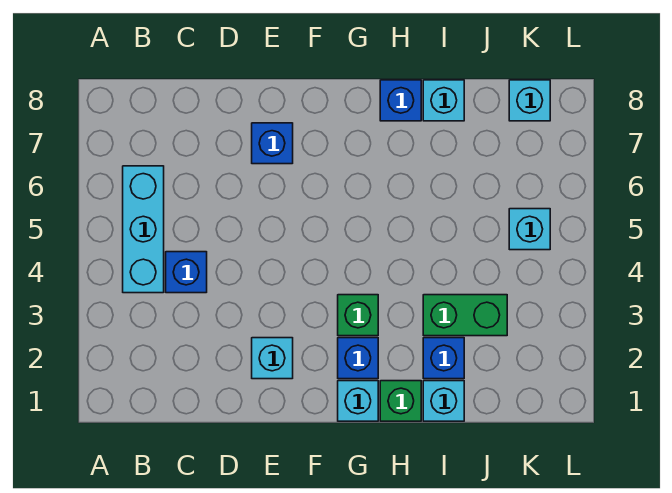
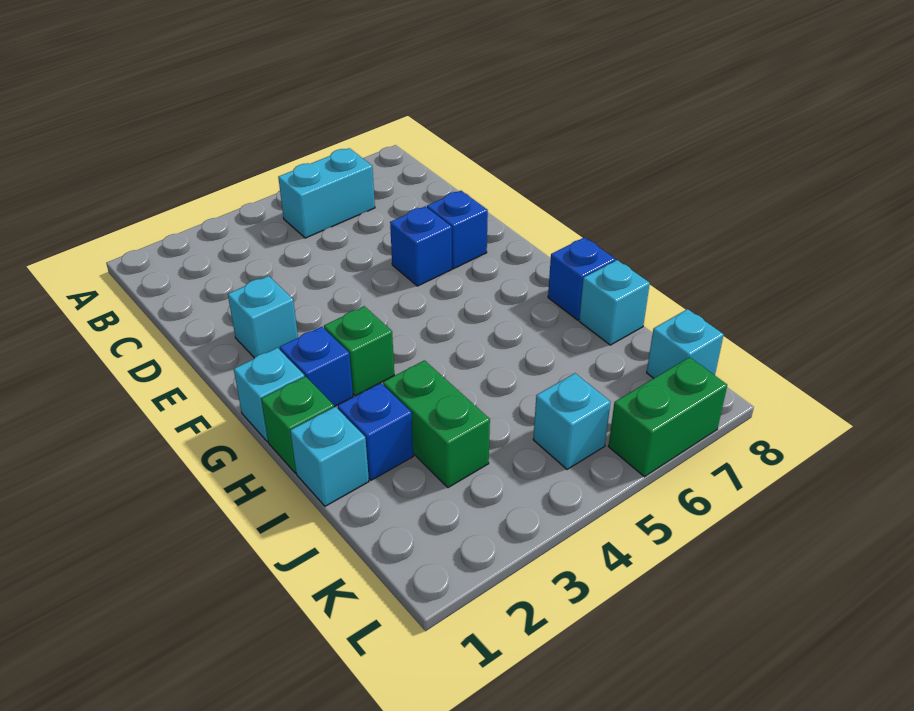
cyan 1x3 brick [123,166,164,293] -> cyan 1x2 brick [278,148,375,238]
blue 1x1 brick [166,252,207,293] -> blue 1x1 brick moved to [390,206,452,286]
none -> green 1x2 brick [608,357,727,477]

